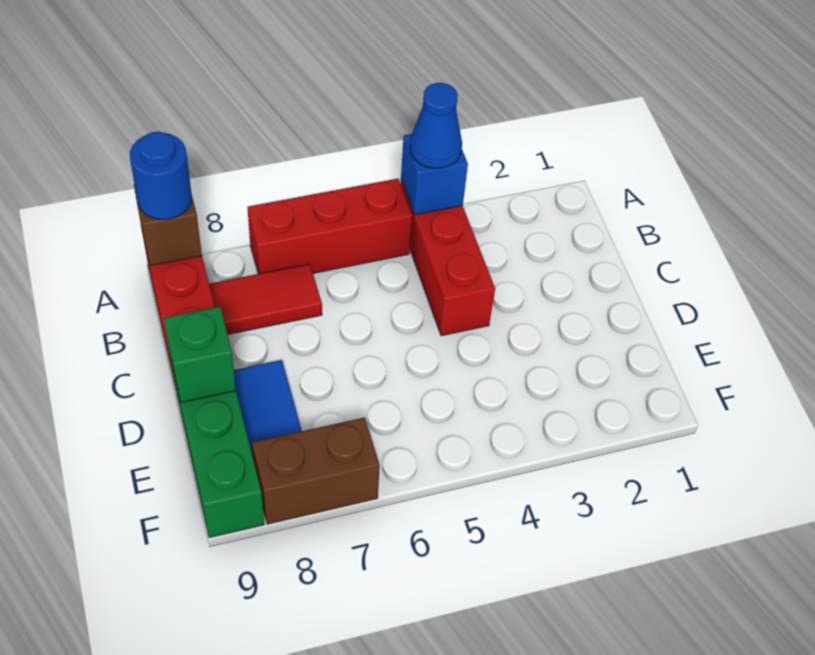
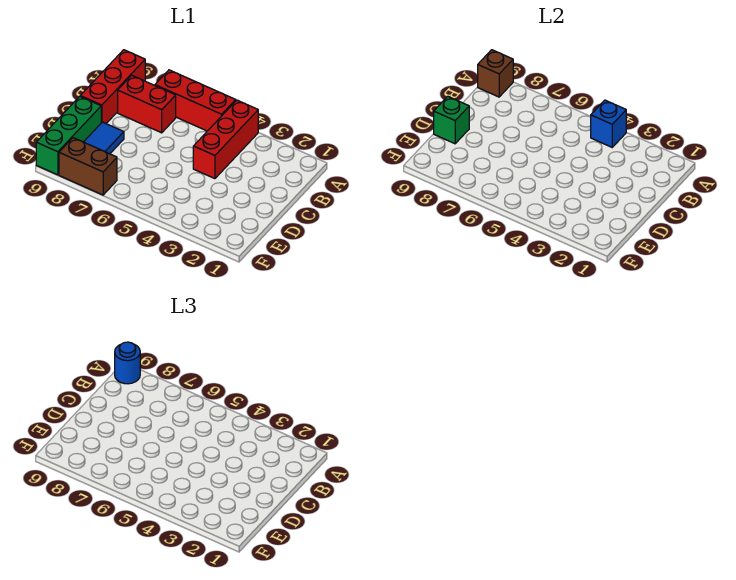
blue 1x1 cone [410,83,462,168] -> none
red 1x2 tile [209,264,322,335] -> red 1x2 brick [118,75,176,133]

